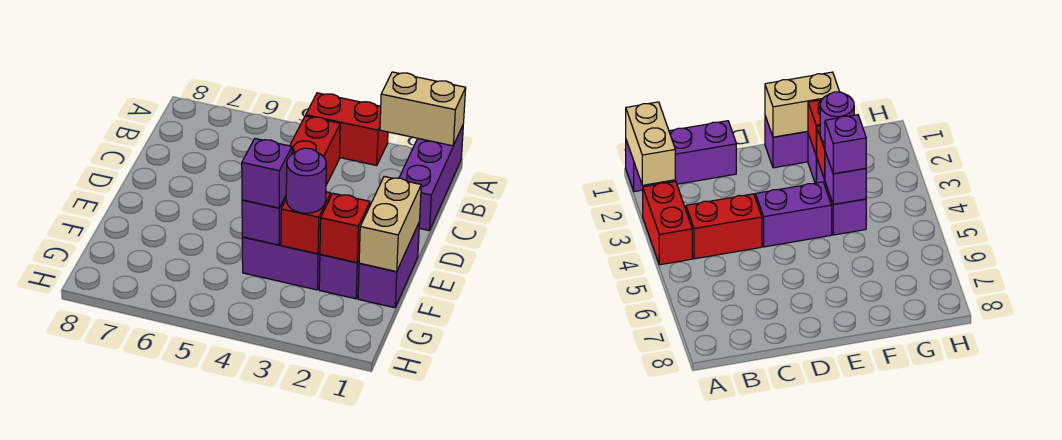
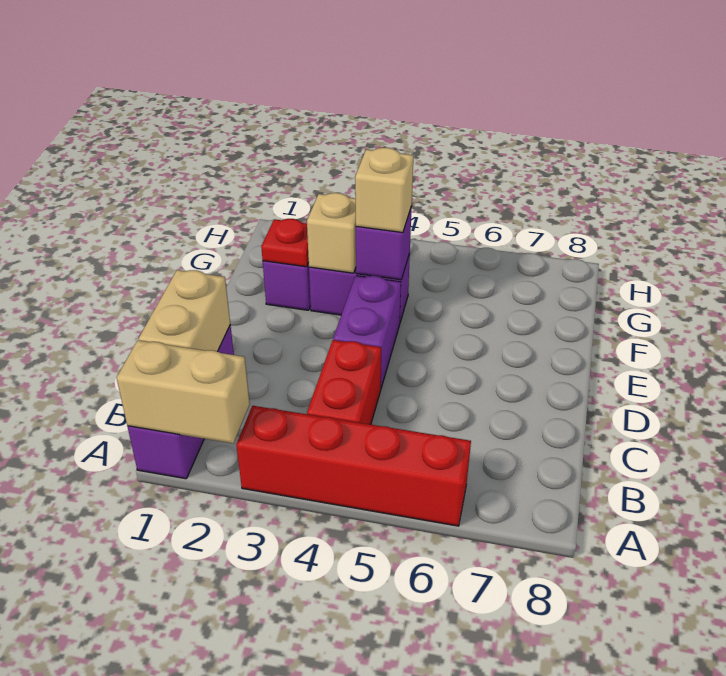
red 1x2 brick [306,93,388,166] -> red 1x4 brick [236,406,471,526]
purple 1x2 brick [358,223,419,308] -> none
tan 1x2 brick [359,177,421,272] -> tan 1x2 brick moved to [139,270,230,351]
red 1x1 brick [320,193,370,263] -> red 1x1 plate [261,219,309,267]
red 1x1 brick [281,192,331,254] -> tan 1x1 brick [307,193,356,273]
purple 1x1 round brick [286,148,326,213] -> none
purple 1x1 brick [242,139,292,208] -> tan 1x1 brick [355,148,414,233]

